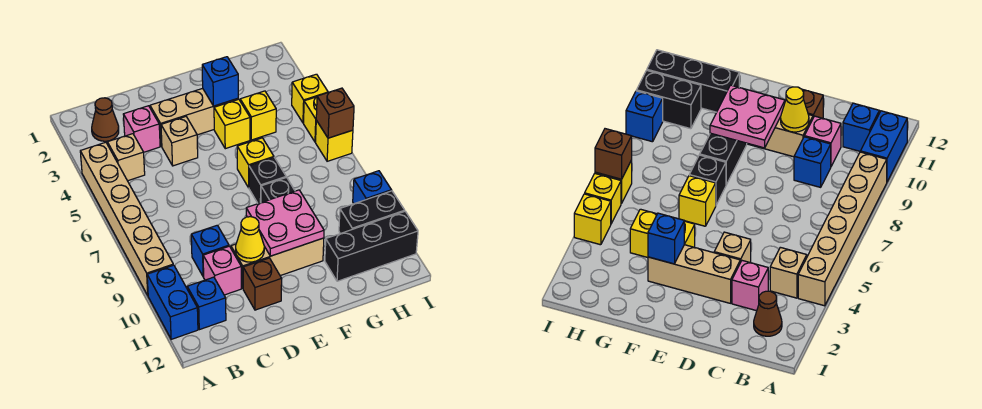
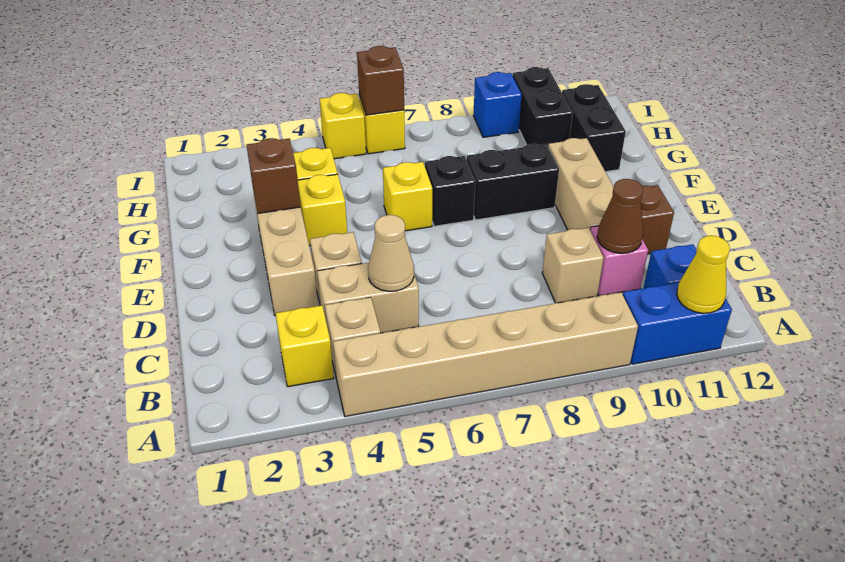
brown 1x1 cone [92,98,119,141] -> brown 1x1 cone moved to [597,179,643,253]
pink 1x1 brick [123,106,160,152] -> none
none -> tan 1x2 brick [317,263,419,333]
none -> tan 1x1 cone [368,215,414,291]
blue 1x1 brick [191,225,229,277] -> tan 1x1 brick [542,228,604,303]
yellow 1x1 cone [236,217,264,262] -> yellow 1x1 cone moved to [677,236,730,313]
pink 2x2 plate [246,190,324,256] -> none
blue 1x1 brick [202,57,238,106] -> brown 1x1 brick [247,138,300,213]
black 1x3 brick [325,212,418,281] -> black 1x2 brick [562,84,626,172]
yellow 1x1 brick [292,74,328,123] -> yellow 1x1 brick moved to [275,305,334,387]

